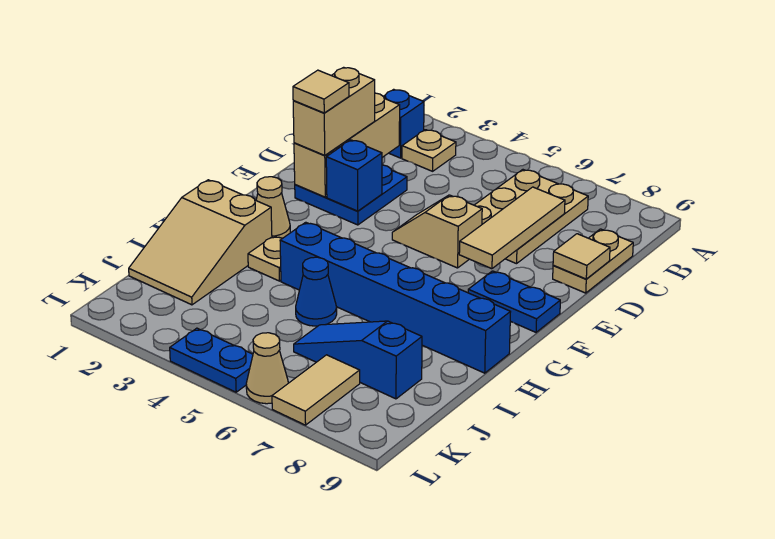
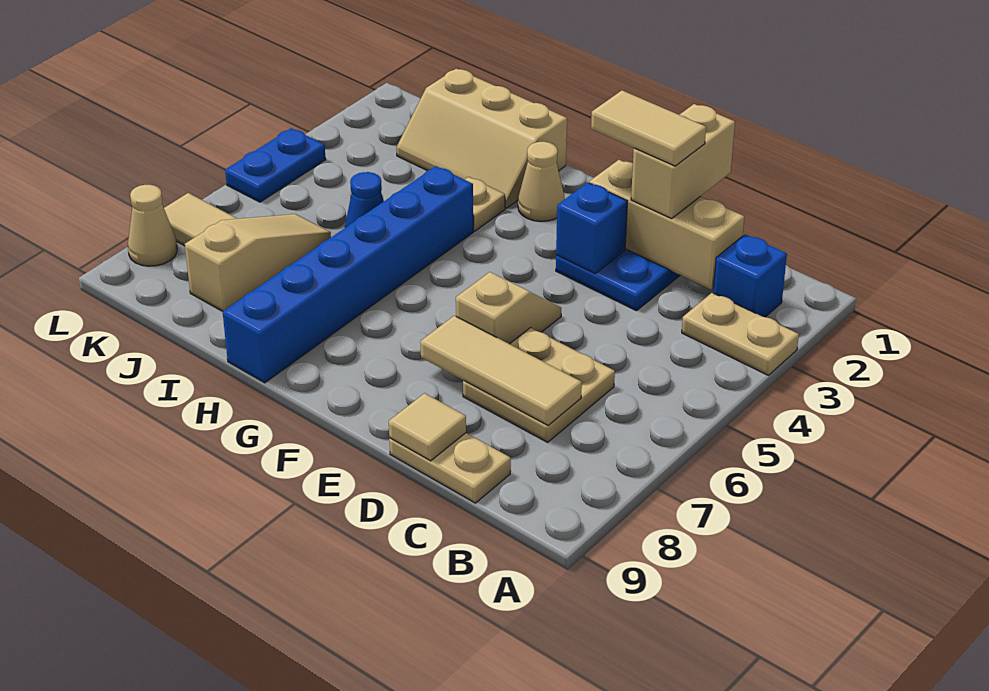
tan 1x1 plate [402,130,456,171] -> tan 1x2 plate [682,293,799,375]
tan 2x3 plate [474,170,588,264] -> tan 2x2 plate [463,328,615,442]
tan 1x2 brick [293,67,375,155] -> tan 1x2 brick turned to [631,104,735,219]
tan 1x1 tile [293,70,349,113] -> tan 1x2 tile [591,90,706,166]
blue 1x2 plate [468,271,560,332] -> none
tan 2x3 slope [129,180,272,305] -> tan 2x3 slope turned to [396,69,567,208]
blue 1x3 slope [294,321,422,399] -> tan 1x3 slope [185,214,331,311]
tan 1x1 cone [246,333,288,404] -> tan 1x1 cone moved to [128,185,177,266]

